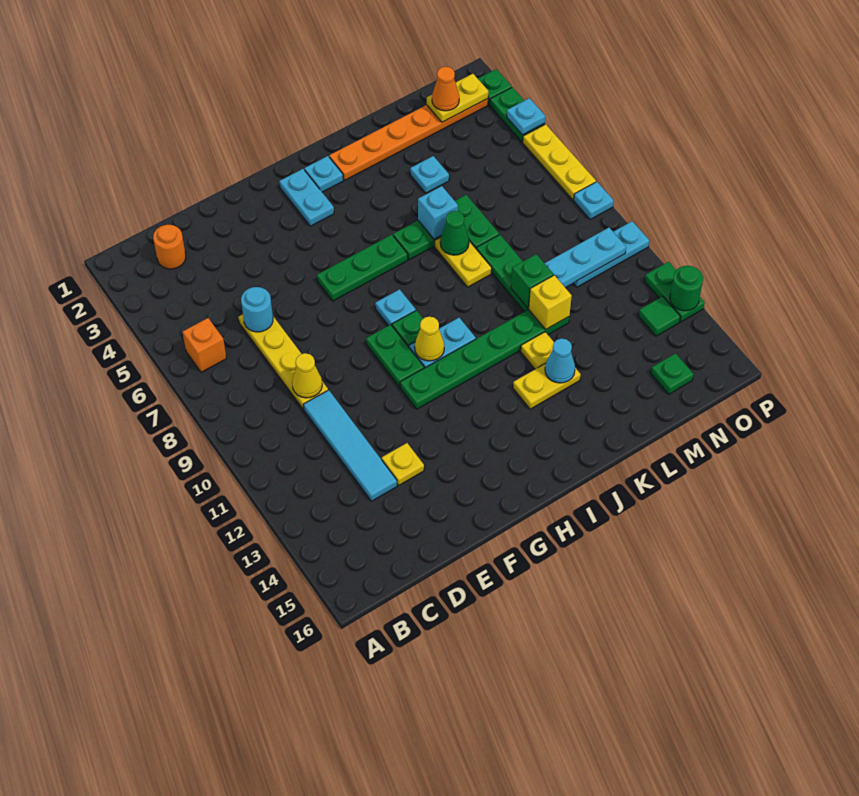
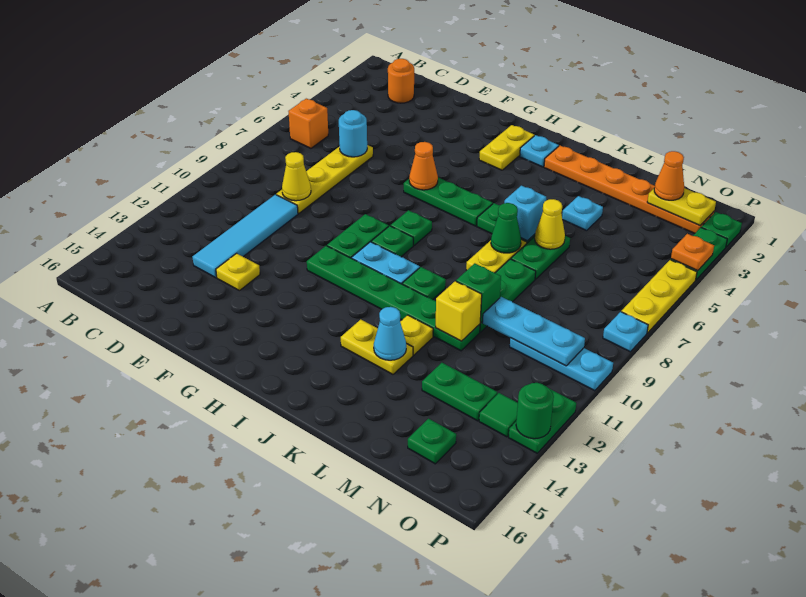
none -> orange 1x1 cone [409,142,438,190]
cyan 1x2 plate [279,169,334,226] -> yellow 1x2 plate [479,125,534,170]
cyan 1x1 plate [375,289,416,326] -> green 1x1 plate [391,210,432,245]
yellow 1x1 cone [415,317,444,361] -> yellow 1x1 cone moved to [535,199,565,249]
none -> green 1x1 plate [402,267,446,300]
none -> green 1x2 plate [422,363,498,421]
cyan 1x1 plate [507,98,545,135] -> orange 1x1 plate [671,234,714,271]

